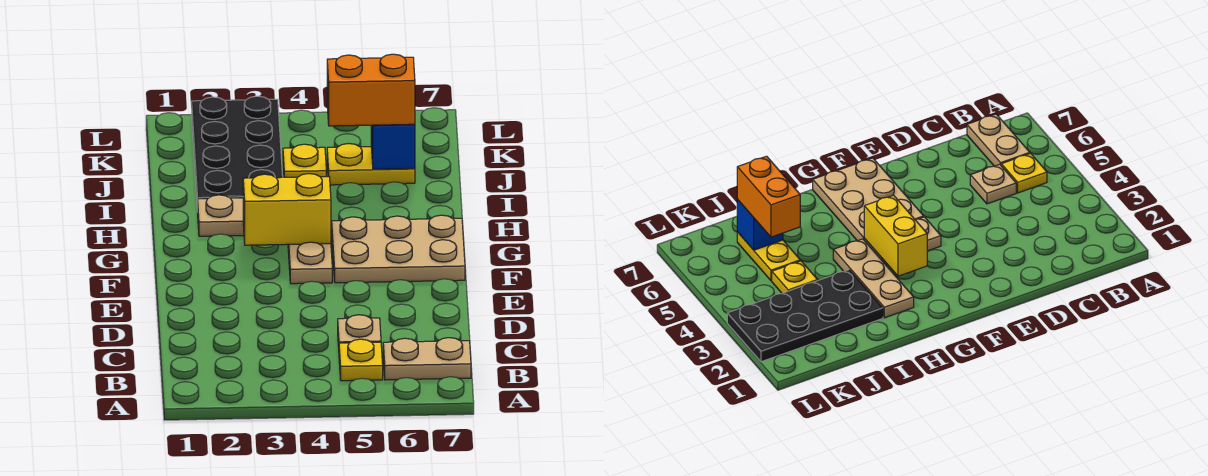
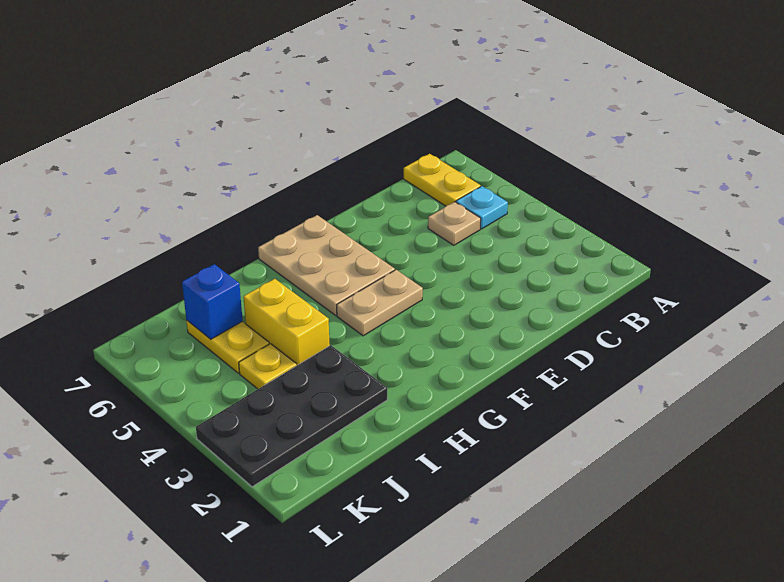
yellow 1x1 plate [339,339,383,381] -> cyan 1x1 plate [456,186,508,229]
tan 1x2 plate [383,338,471,380] -> yellow 1x2 plate [404,154,481,206]
yellow 1x2 brick [243,174,331,245] -> yellow 1x2 brick moved to [243,279,330,365]
tan 1x3 plate [198,195,244,236] -> none
orange 1x2 brick [327,54,415,126] -> none

